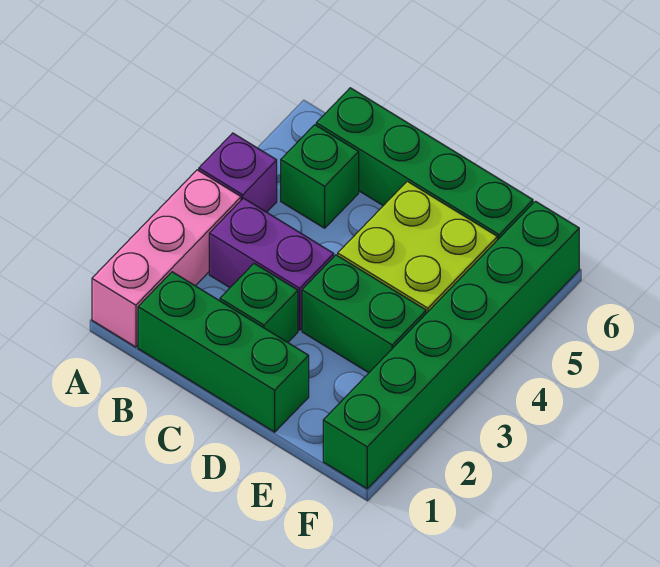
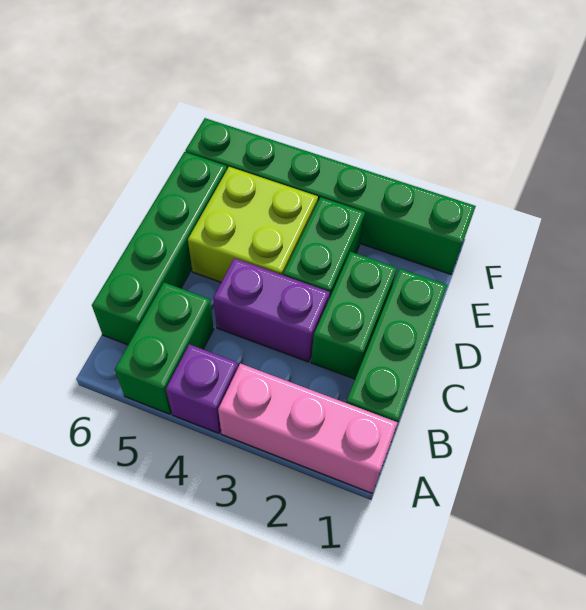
purple 1x2 brick [209,198,334,330] -> purple 1x2 brick turned to [213,258,330,362]
green 1x1 brick [281,125,359,228] -> green 1x2 brick [115,283,214,414]
green 1x1 brick [220,264,298,342] -> green 1x2 brick [311,252,397,379]

